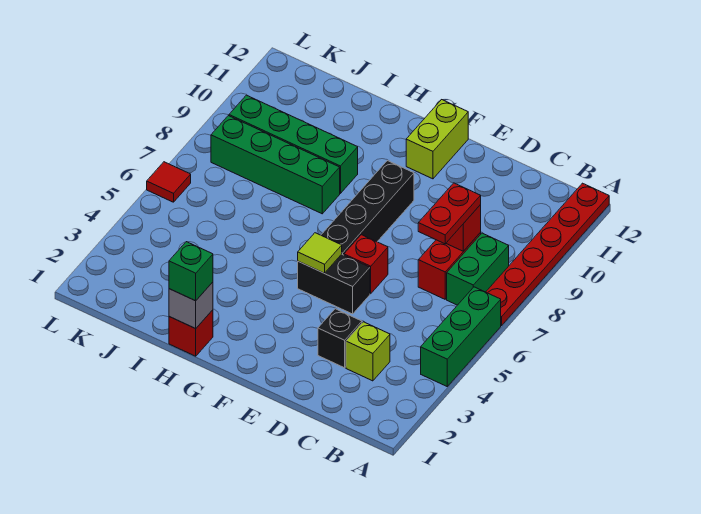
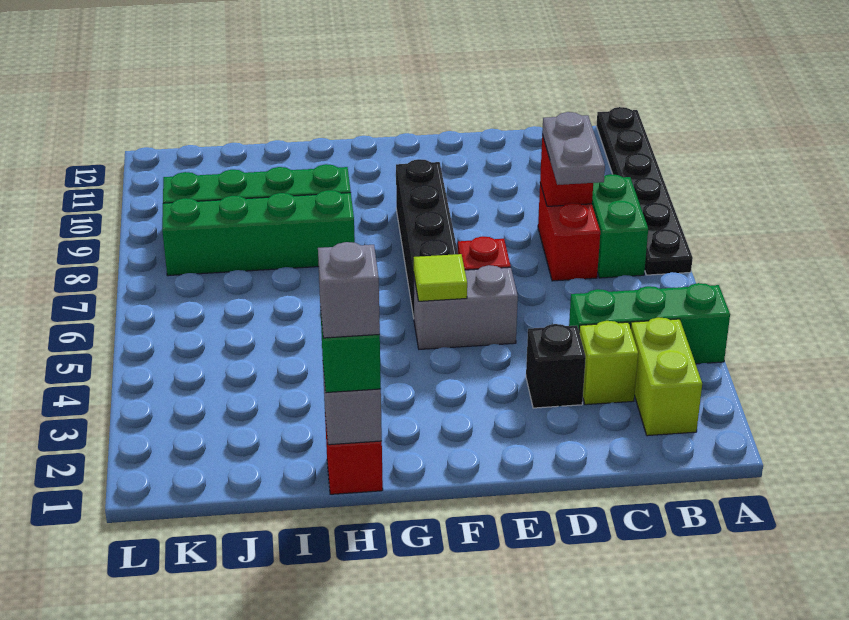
green 1x3 brick [421,287,501,386] -> green 1x3 brick turned to [569,283,730,364]
red 1x6 plate [486,183,609,326] -> black 1x6 plate [596,107,693,275]
red 1x2 plate [418,183,481,244] -> grey 1x2 plate [542,112,605,185]
black 1x2 brick [298,254,370,314] -> grey 1x2 brick [414,265,518,349]
lime 1x2 brick [406,100,468,179] -> lime 1x2 brick moved to [631,317,702,436]
none -> grey 1x1 brick [318,242,380,338]
red 1x1 tile [147,162,191,202] -> none

